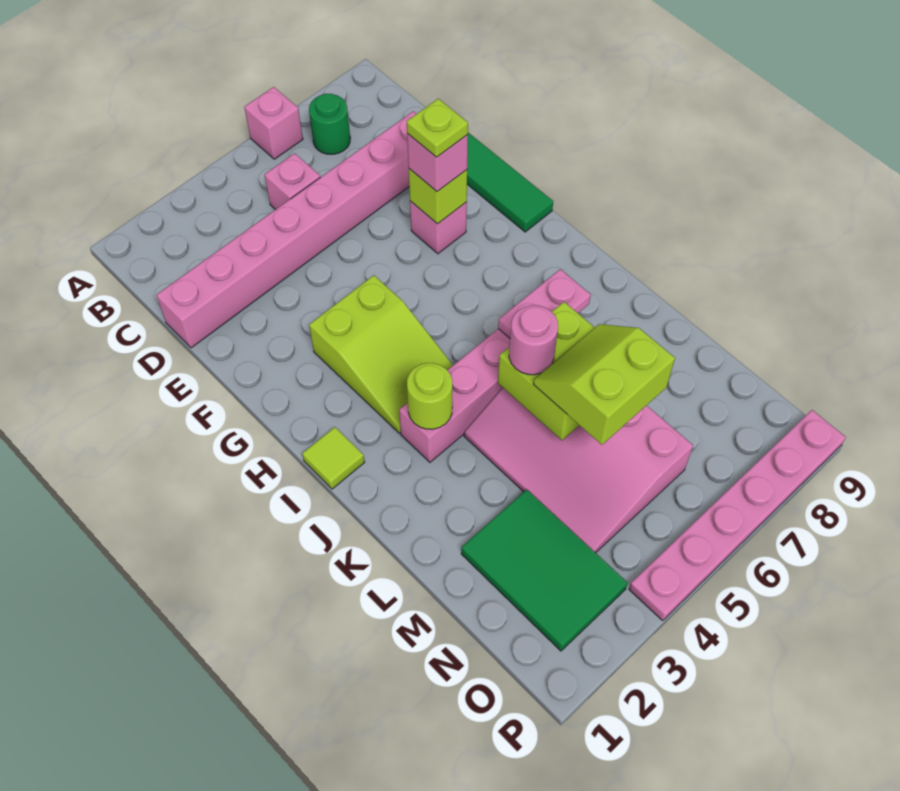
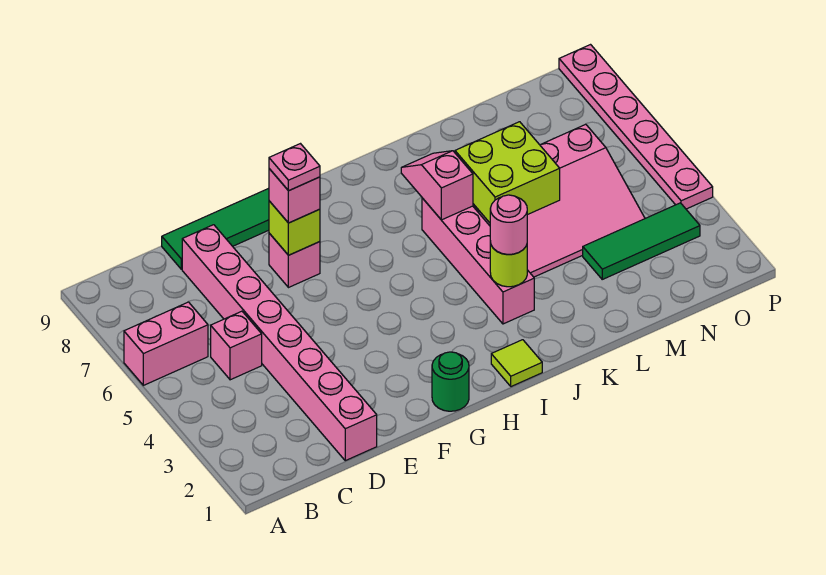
pink 1x1 brick [244,87,303,159] -> pink 1x2 brick [124,302,208,385]
green 1x1 round brick [309,94,350,154] -> green 1x1 round brick moved to [432,352,469,411]
lime 1x1 plate [407,99,468,157] -> pink 1x1 plate [269,144,320,191]
lime 2x3 slope [309,275,453,433] -> none
pink 1x2 plate [498,269,591,338] -> pink 1x2 slope [401,151,473,220]
pink 1x1 round brick [509,305,558,375] -> pink 1x1 round brick moved to [490,195,527,254]
lime 2x2 slope [533,324,675,445] -> none
green 2x3 tile [461,490,628,651] -> green 1x3 tile [583,203,700,279]

